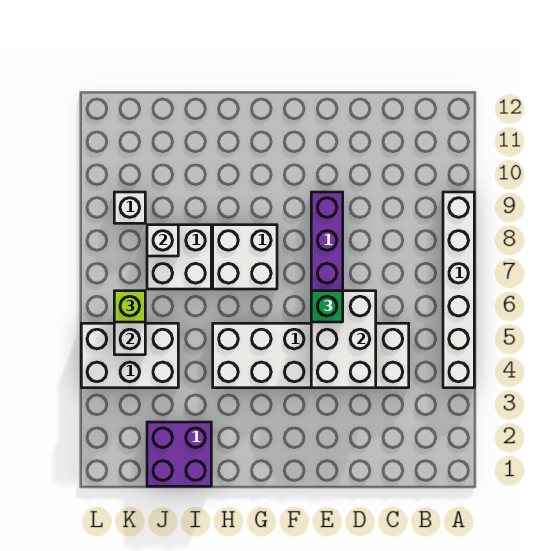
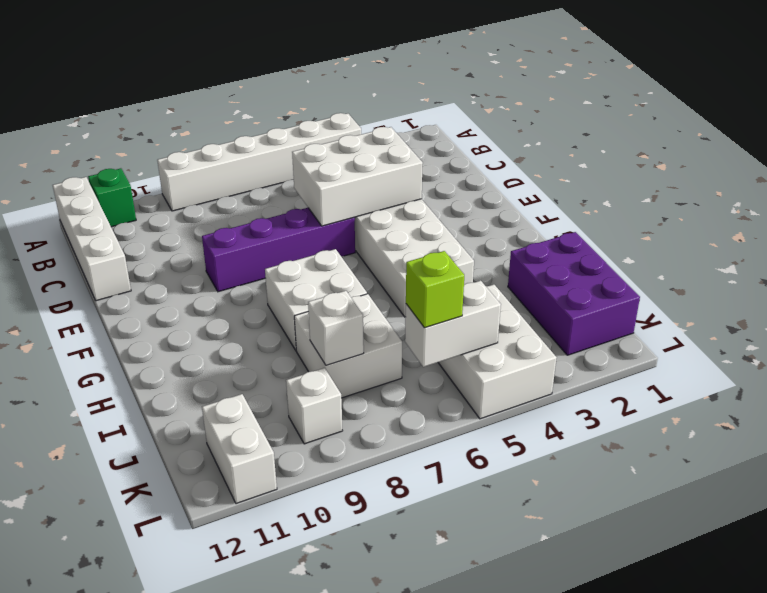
none -> white 1x4 brick [53,177,131,301]
green 1x1 brick [311,291,343,322] -> green 1x1 brick moved to [88,168,136,227]
purple 2x2 brick [147,422,211,486] -> purple 2x3 brick [508,232,640,355]
none -> white 1x2 brick [202,394,277,504]

